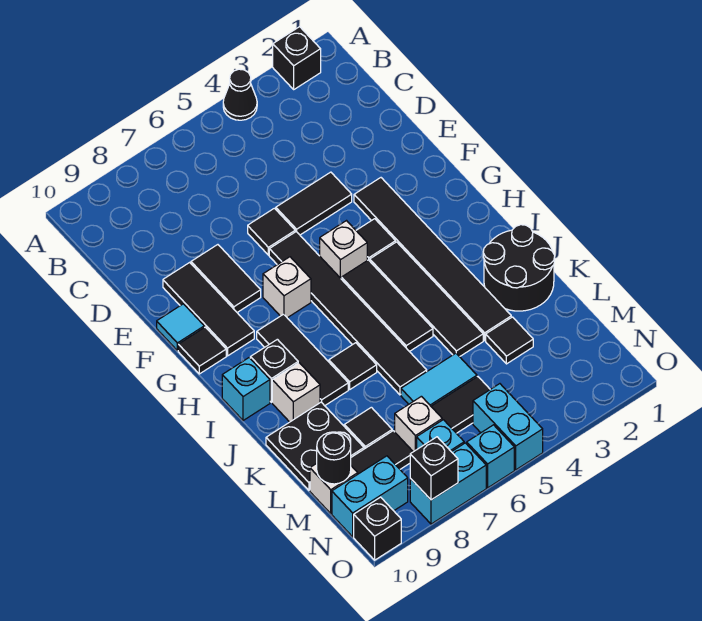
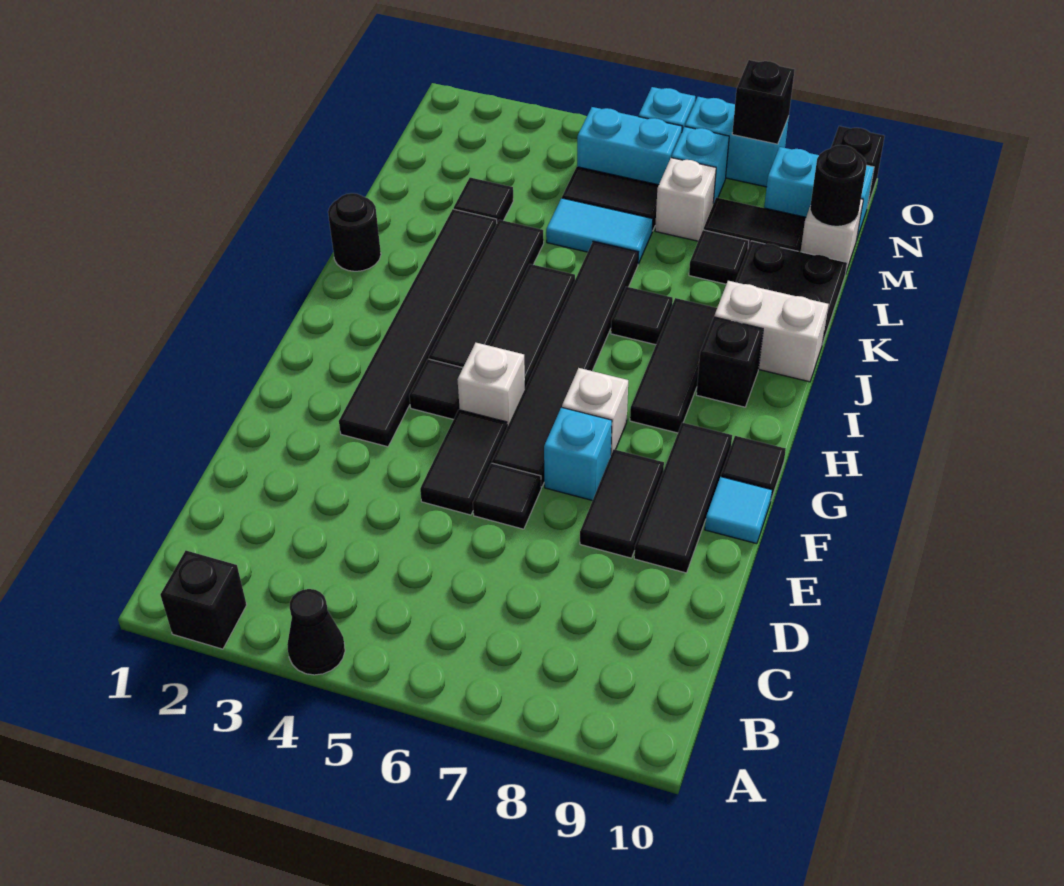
black 1x2 tile [276,172,352,235] -> black 1x2 tile turned to [420,410,507,515]
cyan 1x1 brick [222,358,270,421] -> cyan 1x1 brick moved to [544,407,612,501]
black 2x2 round brick [483,225,555,311] -> black 1x1 round brick [328,193,381,271]
white 1x1 brick [272,363,320,422] -> white 1x2 brick [714,281,829,382]
cyan 1x2 brick [473,384,543,470] -> cyan 1x2 brick turned to [577,107,682,185]

